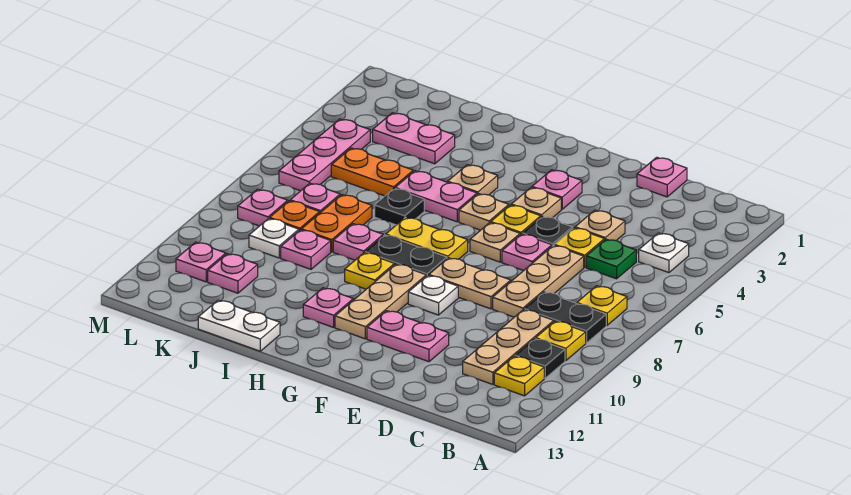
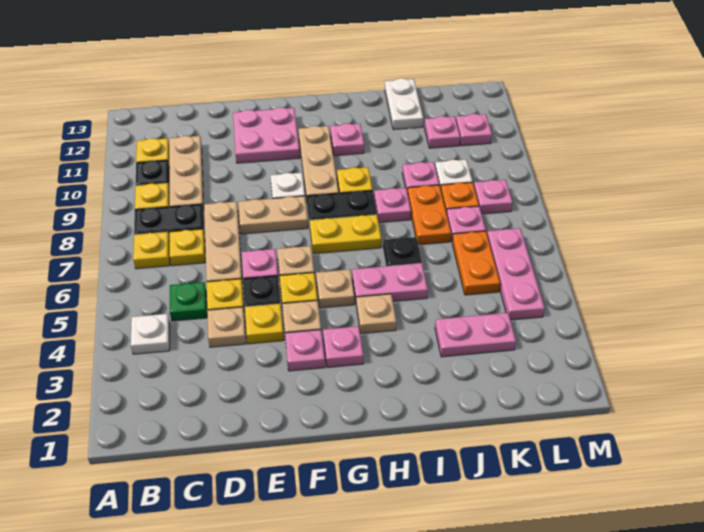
none -> yellow 1x1 plate [170,229,205,266]
pink 1x1 plate [637,157,687,197] -> pink 1x1 plate moved to [323,326,363,367]
none -> yellow 1x1 plate [245,304,284,344]
pink 1x2 plate [367,311,449,362] -> pink 2x2 plate [233,107,300,163]
white 1x2 plate [198,300,280,351] -> white 1x2 plate turned to [385,78,423,130]
orange 1x2 plate [331,148,413,196] -> orange 1x2 plate turned to [452,231,500,295]

